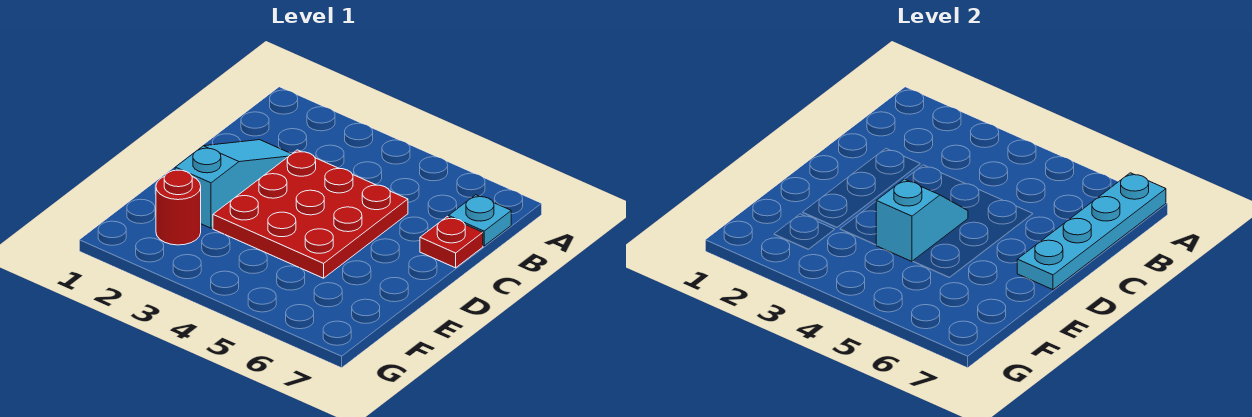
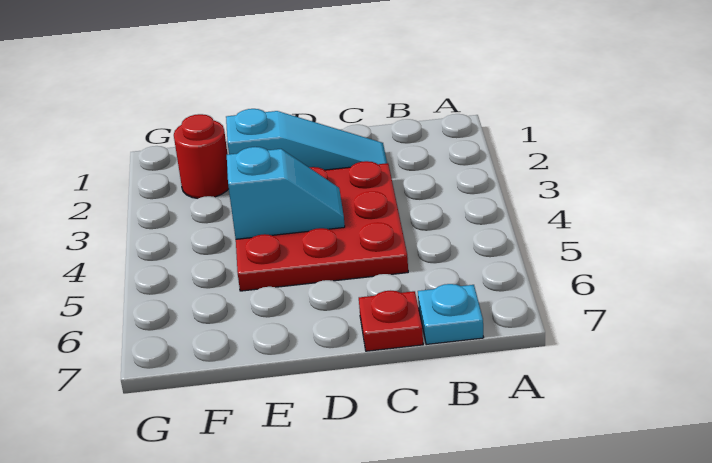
cyan 1x4 plate [1017,173,1166,290] -> none

